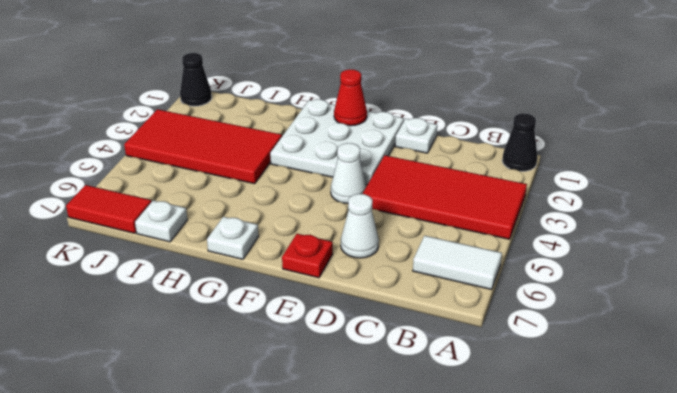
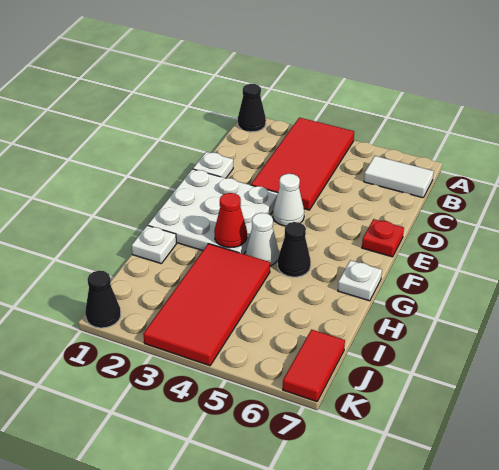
white 1x2 tile [413,236,502,289] -> white 1x2 tile turned to [364,156,434,198]
white 1x1 cone [341,194,379,258] -> white 1x1 cone moved to [246,213,279,266]
red 1x1 cone [334,69,367,126] -> red 1x1 cone moved to [214,193,247,248]
none -> black 1x1 cone [277,222,311,277]
white 1x1 plate [135,201,187,242] -> white 1x1 plate moved to [132,225,176,263]

